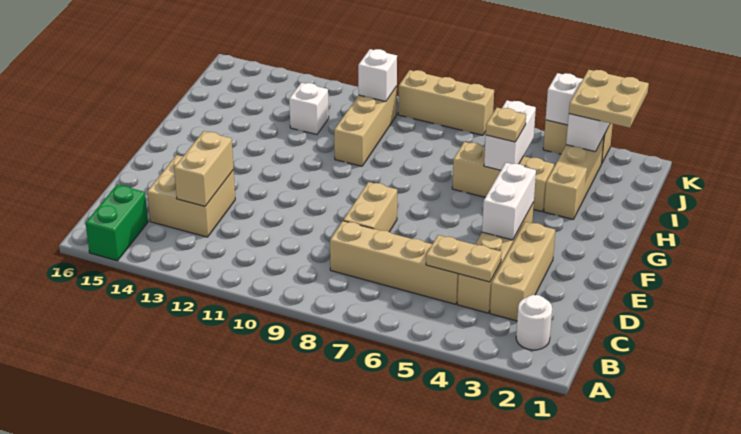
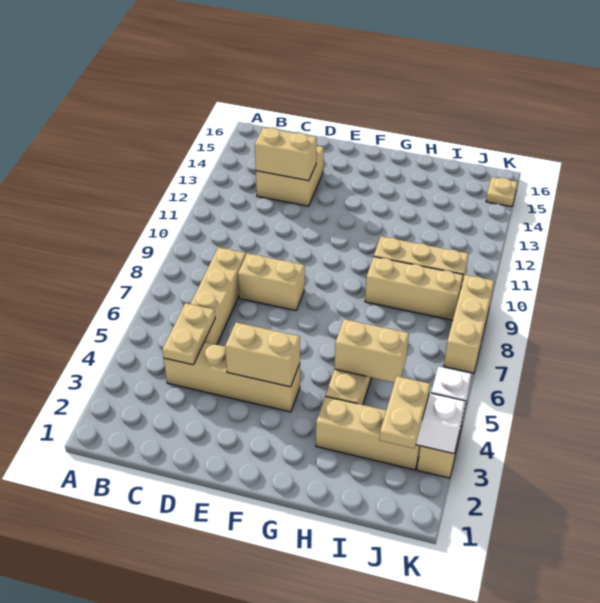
green 1x2 brick [86,185,148,261] -> none
white 1x1 round brick [516,295,552,350] -> none
tan 1x3 brick [490,222,555,321] -> tan 1x3 brick moved to [365,257,463,320]
white 1x2 brick [482,163,536,240] -> tan 1x2 brick [225,322,300,387]
white 1x2 brick [484,100,536,170] -> tan 1x2 brick [334,319,409,382]
tan 1x1 plate [486,108,526,142] -> tan 1x1 plate moved to [486,177,518,207]
white 1x1 brick [289,83,329,135] -> none
tan 2x2 plate [569,70,649,128] -> tan 1x2 plate [379,376,430,448]
white 1x1 brick [358,49,397,101] -> none

